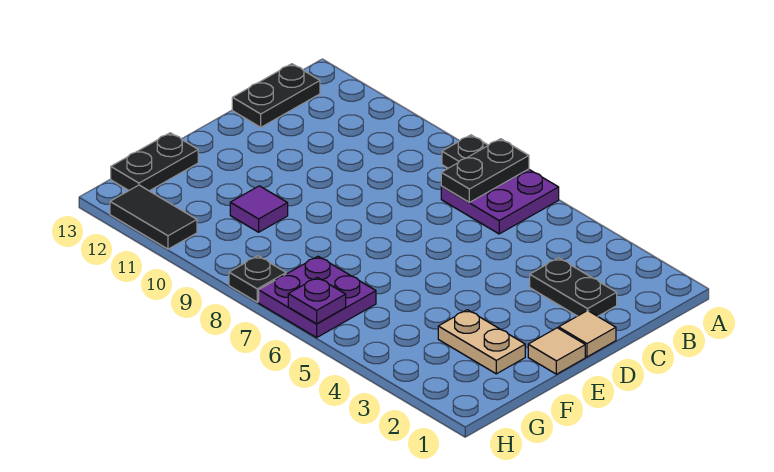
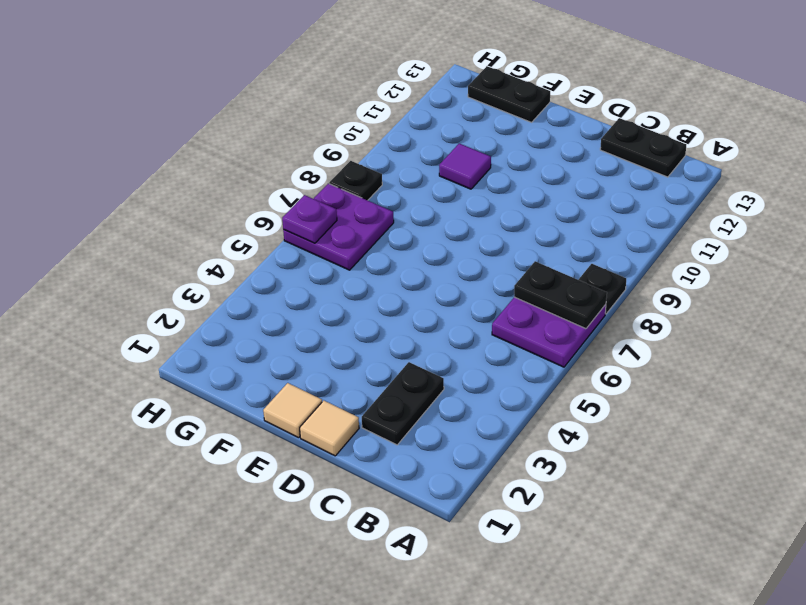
tan 1x2 plate [438,310,525,374] -> none
black 1x2 tile [110,185,197,249] -> none

